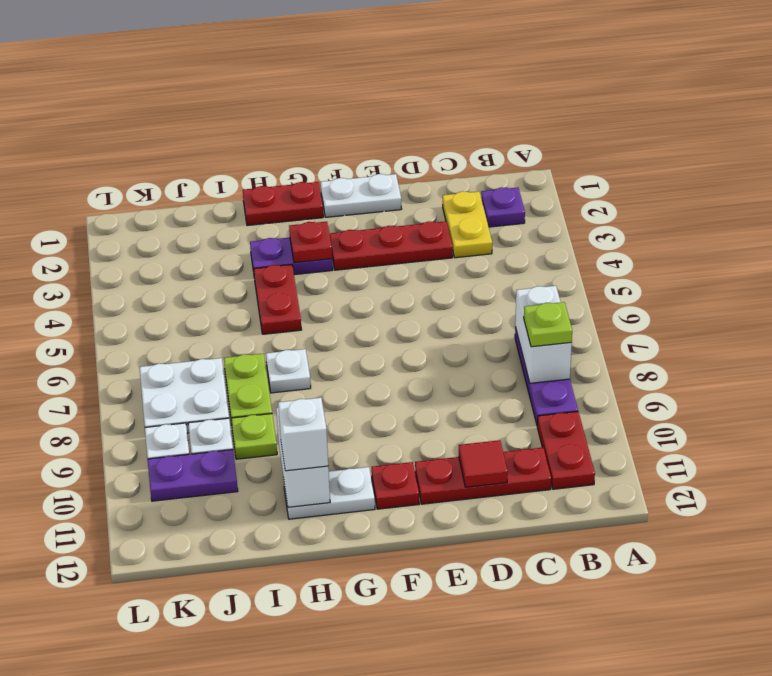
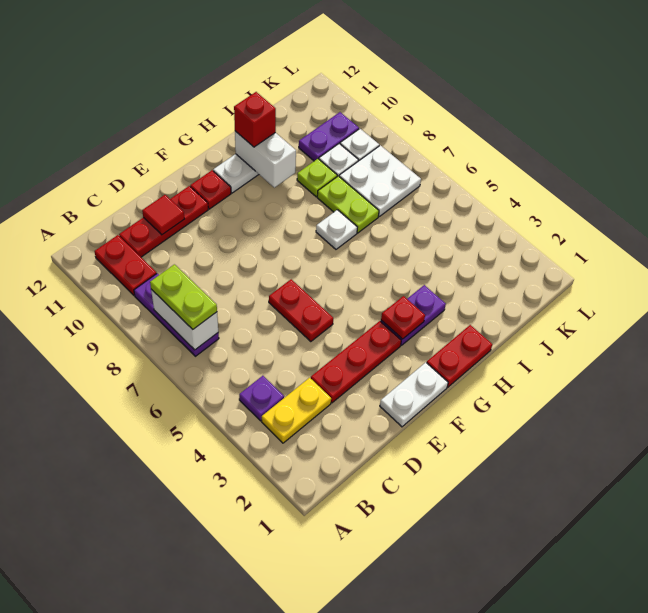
purple 1x1 plate [481,187,525,227] -> purple 1x1 plate moved to [239,376,284,421]
lime 1x1 plate [524,302,572,347] -> lime 1x2 plate [150,264,217,329]
yellow 1x2 plate [443,191,492,258] -> yellow 1x2 plate turned to [262,378,331,443]
red 1x2 plate [254,265,302,334] -> red 1x2 plate moved to [269,279,333,342]
white 1x1 brick [278,398,328,471] -> red 1x1 brick [234,92,276,147]

